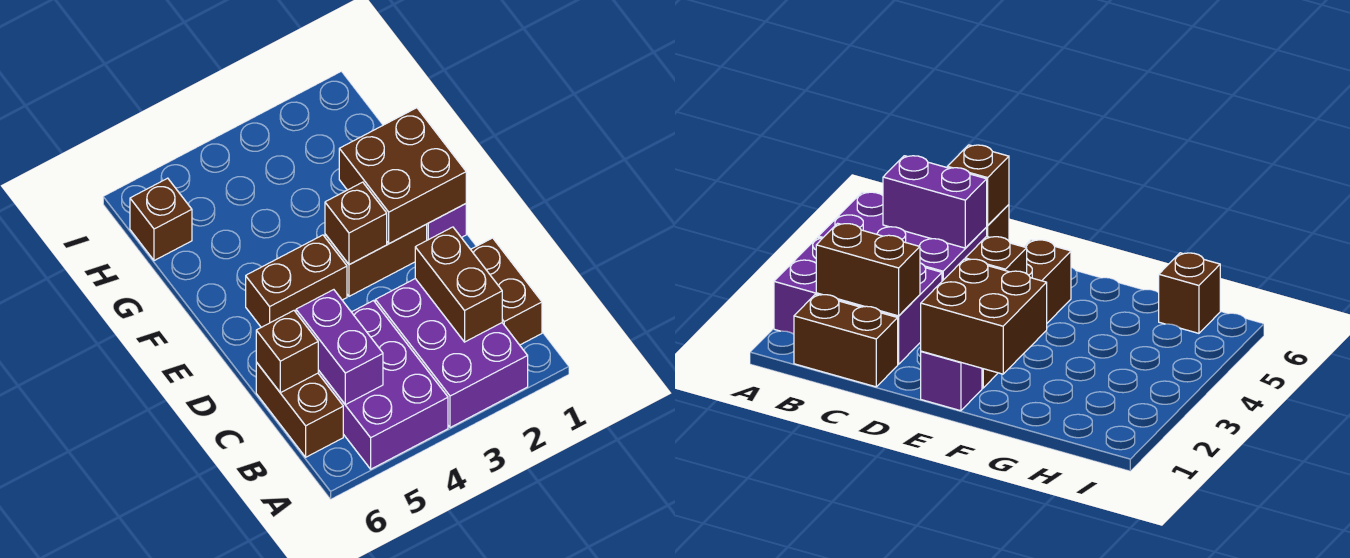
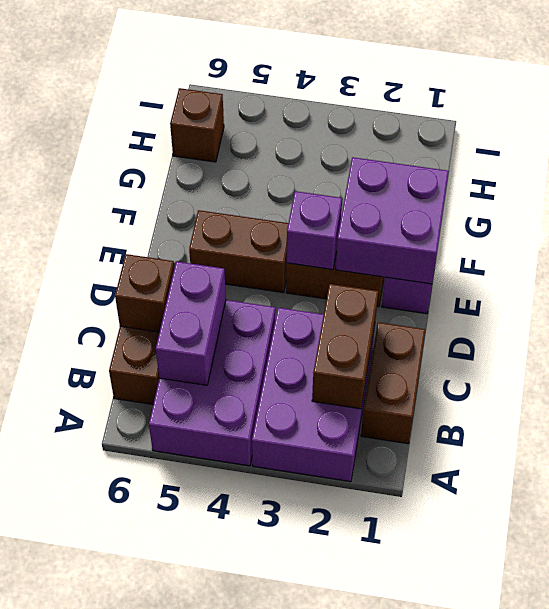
brown 2x2 brick [339,108,466,244] -> purple 2x2 brick [336,157,449,284]
brown 1x1 brick [325,182,387,265] -> purple 1x1 brick [287,191,342,270]

